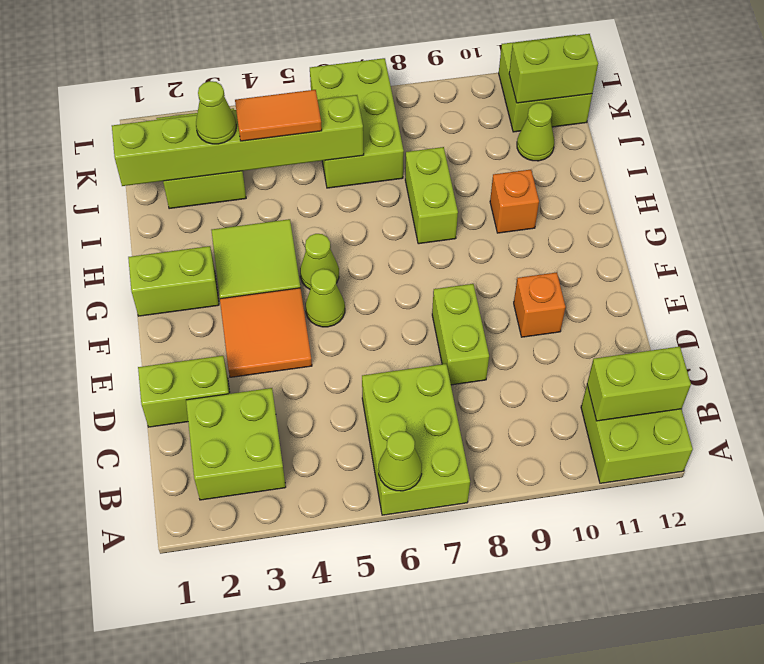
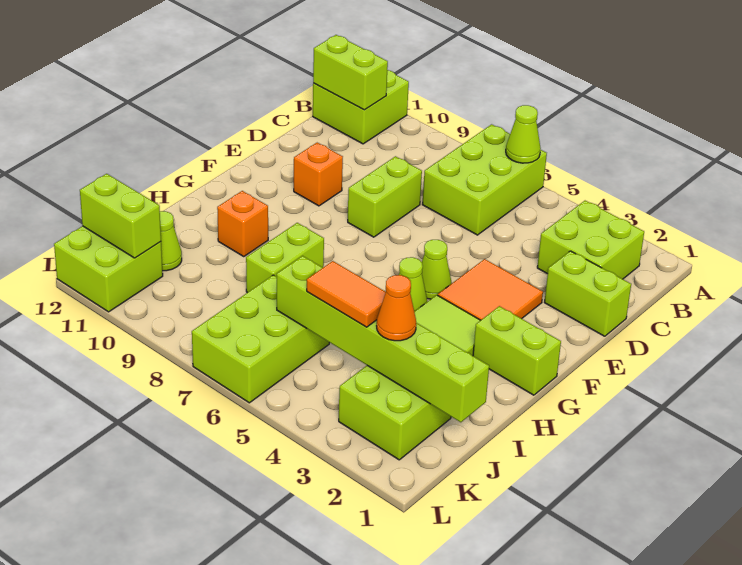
lime 1x1 cone [196,81,236,144] -> orange 1x1 cone [377,275,416,341]

